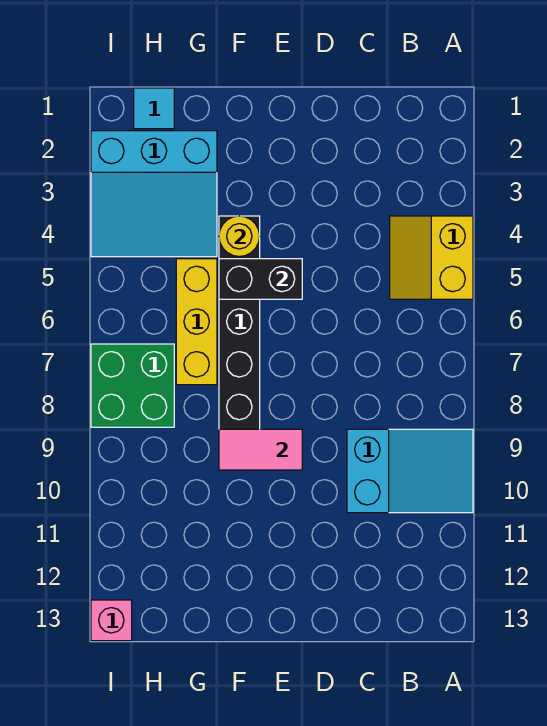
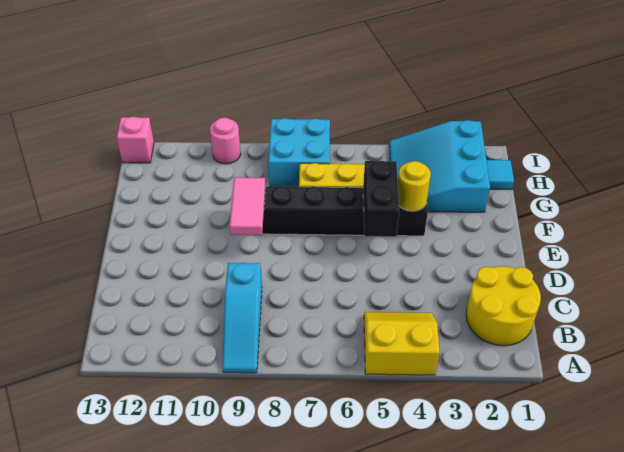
cyan 2x3 slope [347,429,473,513] -> cyan 1x3 slope [223,263,262,373]
none -> yellow 2x2 round brick [466,266,541,346]
green 2x2 brick [91,344,174,427] -> cyan 2x2 brick [268,118,330,187]
none -> pink 1x1 round brick [210,118,241,164]

